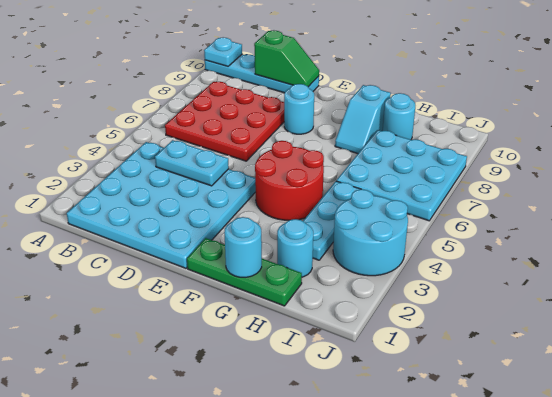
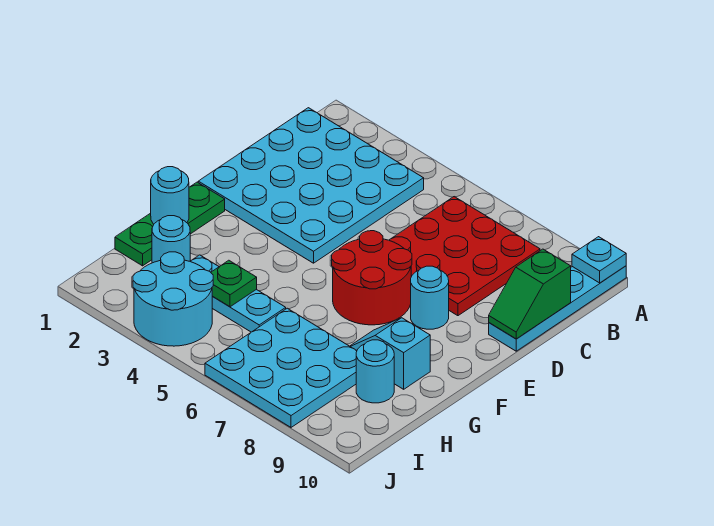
cyan 1x2 plate [155,140,229,186] -> none
red 2x2 round brick [255,141,324,220] -> red 2x2 round brick moved to [332,231,412,325]
none -> green 1x1 plate [211,260,257,307]

